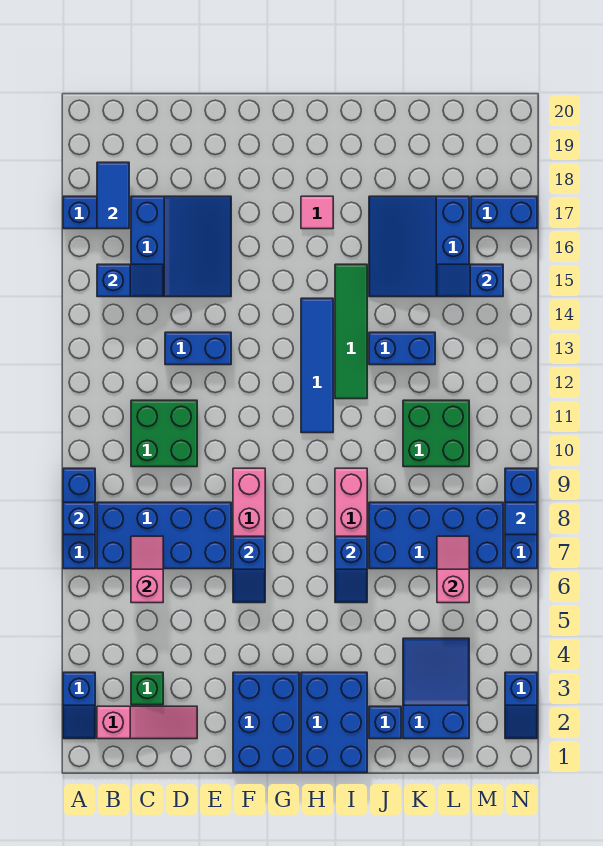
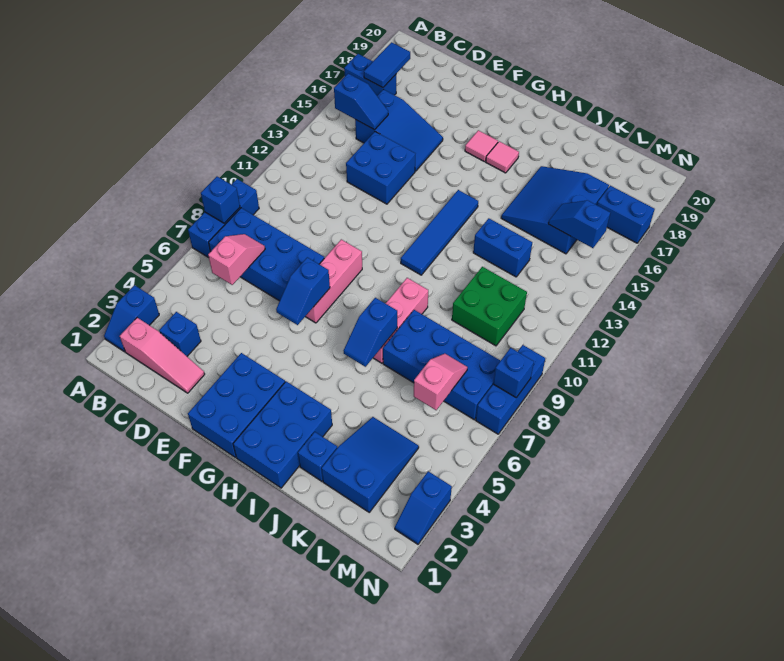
green 1x1 brick [131,672,163,705] -> blue 1x1 brick [159,312,201,356]
green 2x2 brick [131,400,197,467] -> none
blue 3x3 slope [131,196,231,297] -> blue 2x3 slope [355,90,443,171]
blue 1x2 brick [165,332,231,365] -> blue 2x2 brick [346,132,415,204]
none -> pink 1x1 tile [465,130,498,162]
green 1x4 tile [335,264,367,399] -> none
blue 1x1 tile [505,502,537,535] -> blue 1x1 brick [493,348,534,398]

